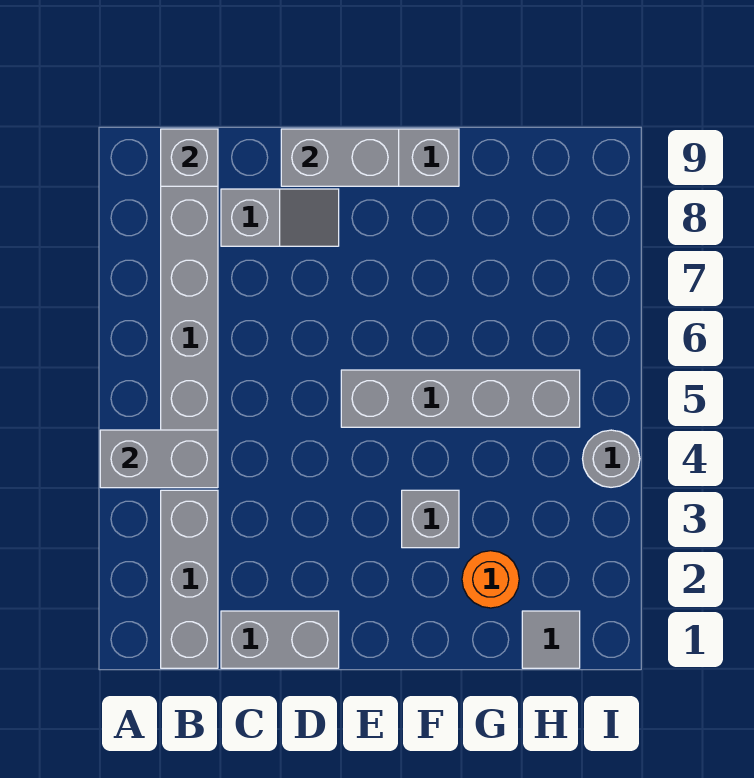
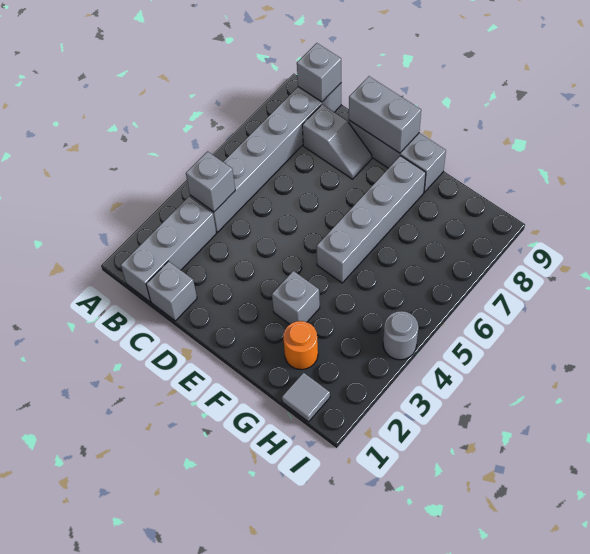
grey 1x2 brick [100,430,218,488] -> grey 1x1 brick [186,151,235,212]
grey 1x2 brick [221,611,339,668] -> grey 1x1 brick [146,261,197,321]
grey 1x4 brick [341,370,580,427] -> grey 1x4 brick turned to [316,156,426,283]

